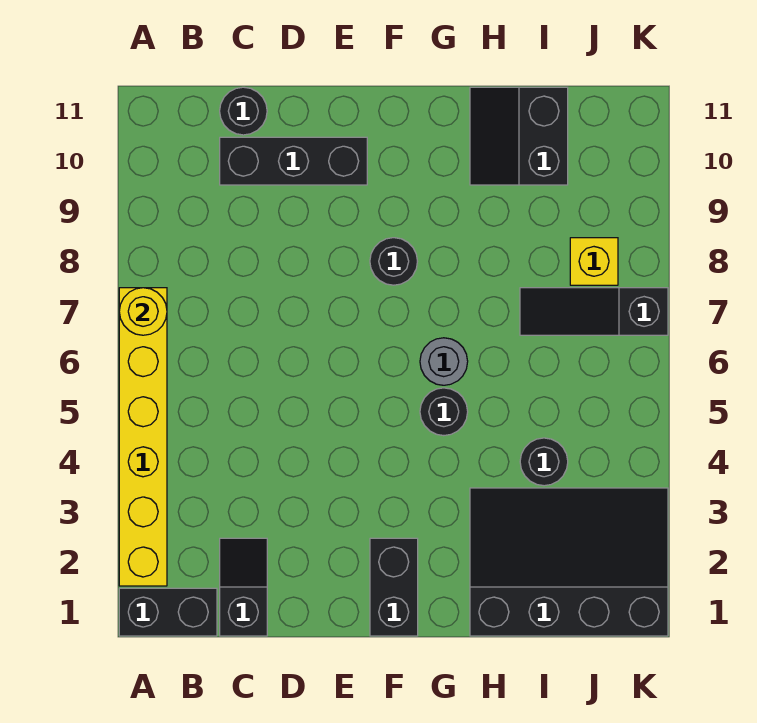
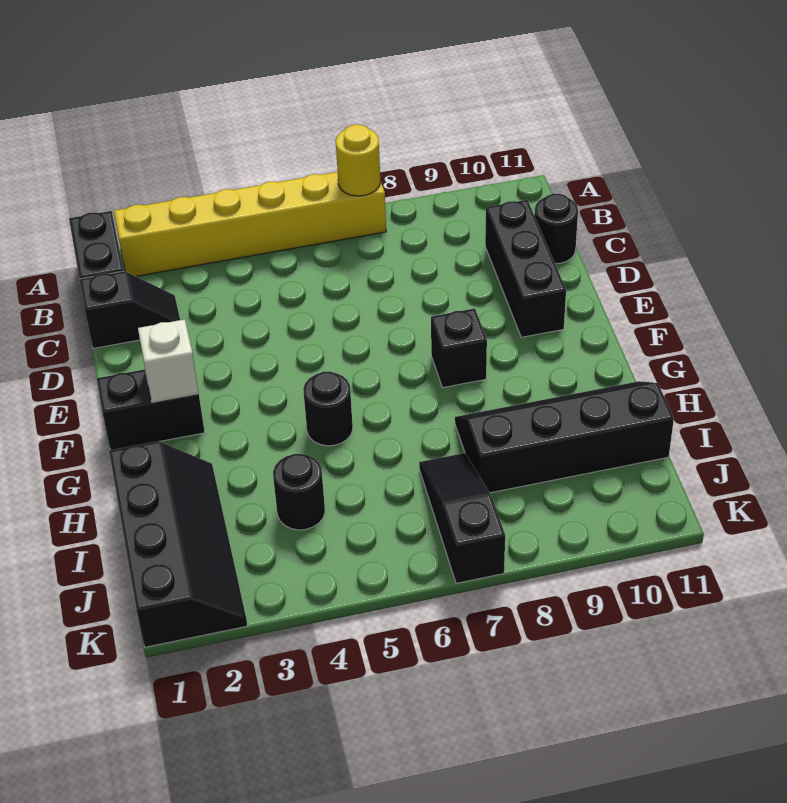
none -> white 1x1 brick [138,319,199,402]
black 1x1 round brick [370,238,417,285] -> black 1x1 brick [431,308,487,388]
grey 1x1 round brick [420,338,468,385] -> none
black 3x4 slope [470,488,668,636] -> black 2x4 slope [109,441,247,647]
black 2x2 slope [470,87,568,185] -> black 2x4 slope [455,381,674,493]
yellow 1x1 brick [570,238,618,285] -> none

